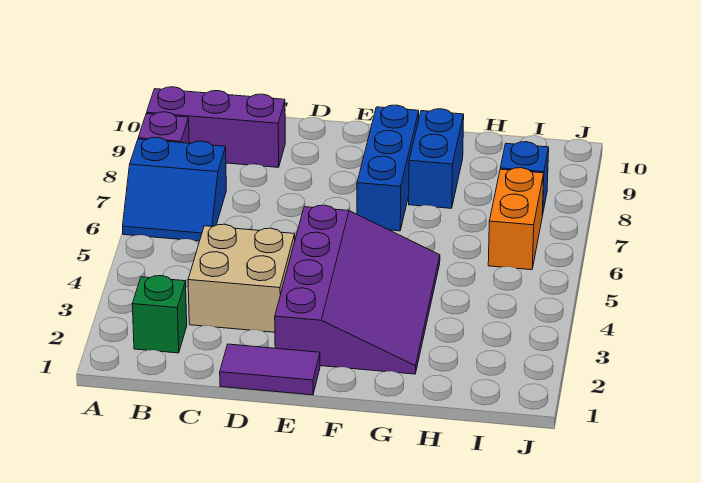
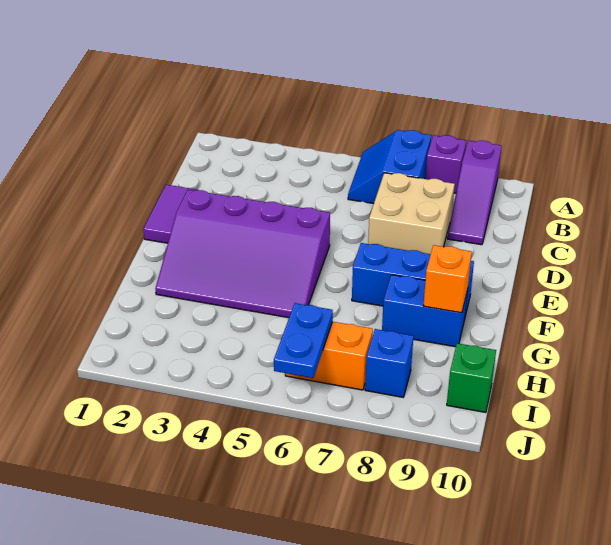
purple 1x3 brick [147,87,285,167] -> purple 1x3 slope [448,141,502,245]
green 1x1 brick [132,276,187,353] -> green 1x1 brick moved to [447,343,496,413]
tan 2x2 brick [188,224,295,332] -> tan 2x2 brick moved to [368,173,455,254]
none -> orange 1x1 brick [424,245,472,313]
none -> blue 1x2 plate [274,303,333,378]

